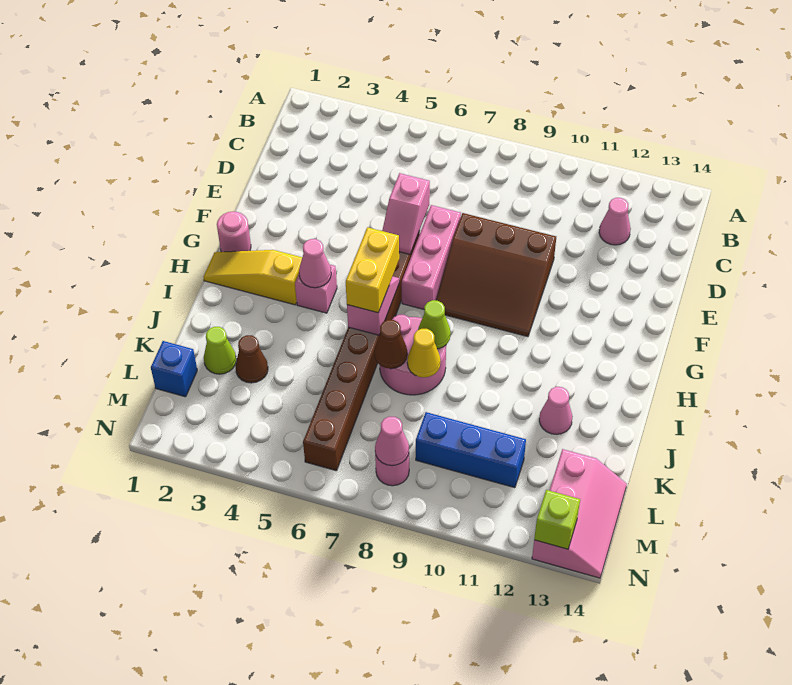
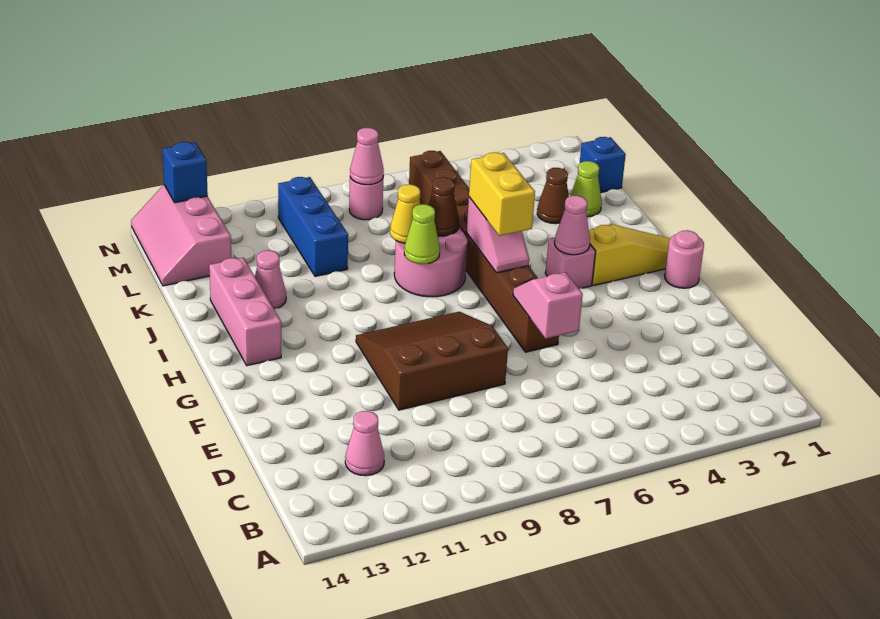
pink 1x3 brick [402,205,461,309] -> pink 1x3 brick moved to [209,258,281,366]
blue 1x3 brick [416,412,526,488] -> blue 1x3 brick turned to [278,177,348,276]
lime 1x1 brick [534,490,580,549] -> blue 1x1 brick [163,142,208,202]

